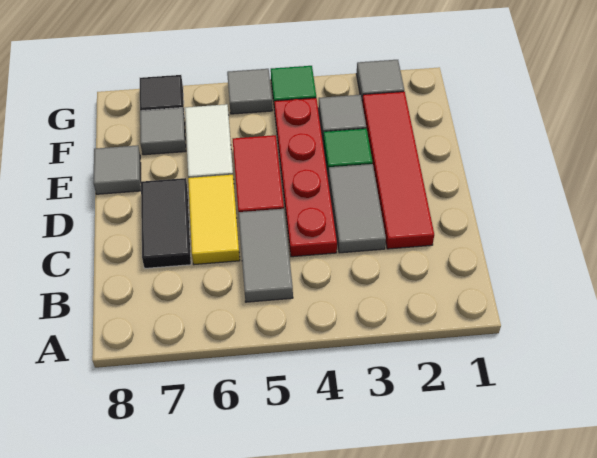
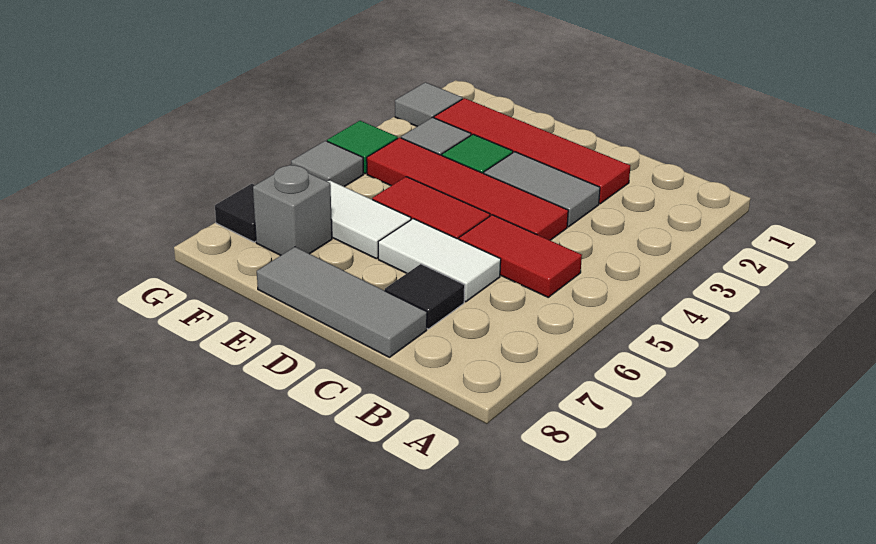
grey 1x2 tile [238,209,293,302] -> red 1x2 tile [459,215,582,297]
red 1x4 plate [274,98,337,257] -> red 1x4 tile [367,138,568,240]
yellow 1x2 tile [188,175,240,265] -> white 1x2 tile [378,219,501,302]
black 1x2 tile [141,178,191,268] -> black 1x1 tile [385,264,465,329]
grey 1x1 tile [94,145,141,194] -> grey 1x3 tile [257,247,427,357]
grey 1x1 tile [140,108,186,155] -> grey 1x1 brick [253,165,332,256]

